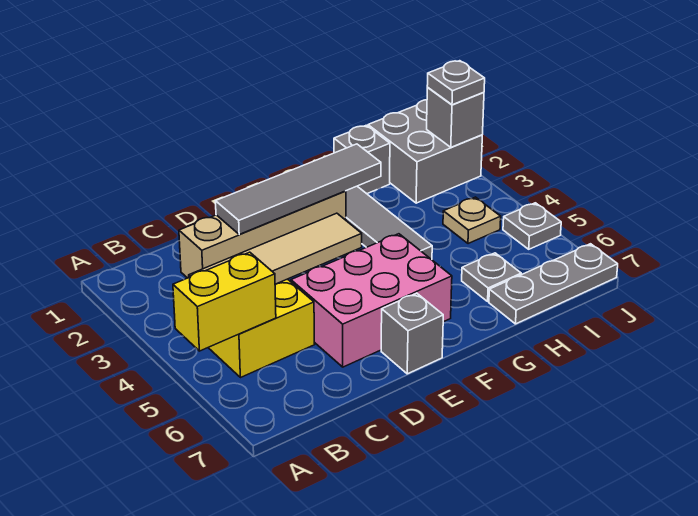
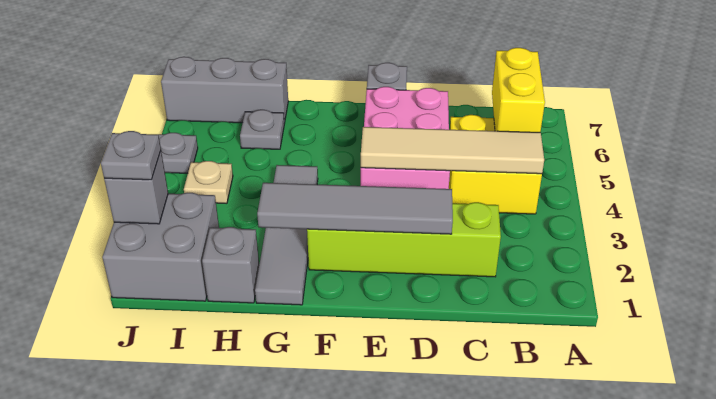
yellow 1x2 brick [173,252,276,351] -> yellow 1x2 brick turned to [492,48,545,132]
tan 1x4 brick [179,191,346,278] -> lime 1x4 brick [307,202,501,277]
pink 2x3 brick [291,234,452,367] -> pink 2x3 brick turned to [361,87,450,189]
grey 1x3 plate [489,244,618,324] -> grey 1x3 brick [161,57,288,124]

